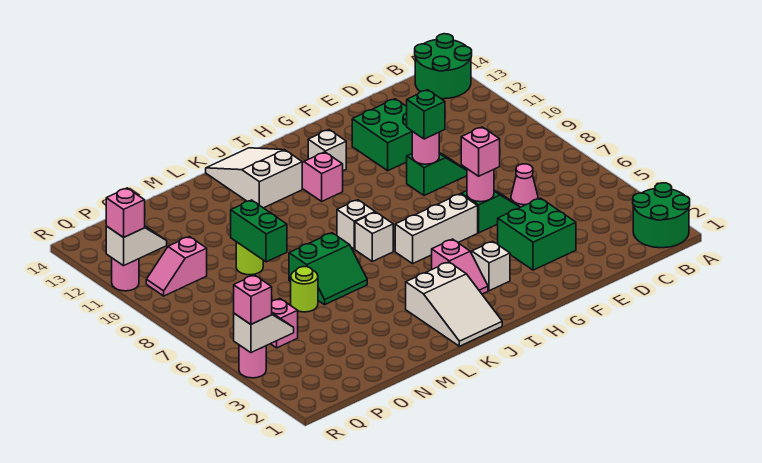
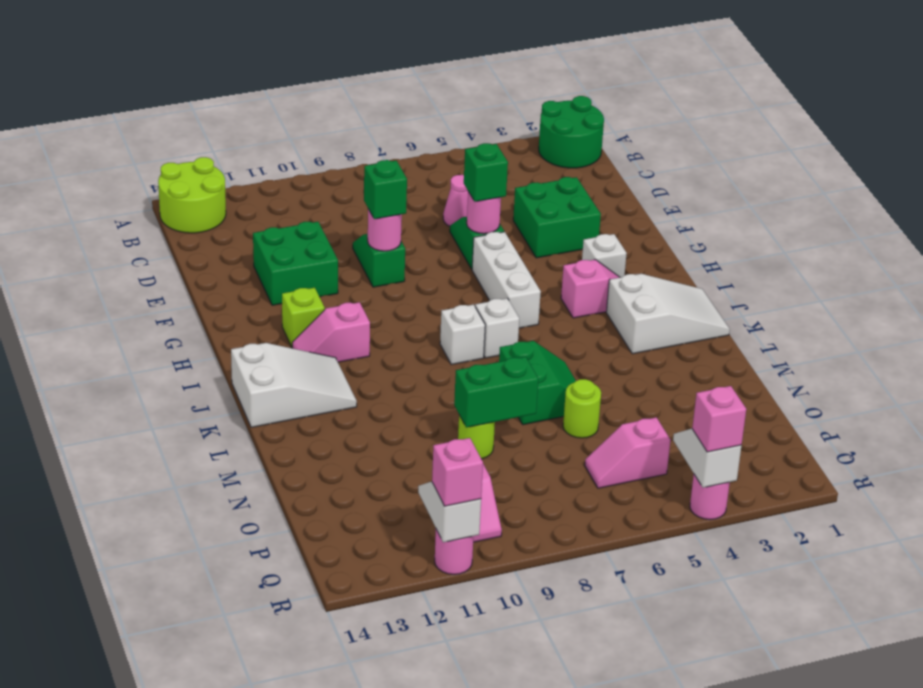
green 2x2 round brick [415,34,472,99] -> lime 2x2 round brick [158,157,226,233]
pink 1x1 brick [461,127,500,176] -> green 1x1 brick [464,143,508,202]
white 1x1 brick [308,130,346,171] -> lime 1x1 brick [282,288,325,346]
white 2x3 slope [206,148,302,208] -> white 2x3 slope turned to [231,343,357,427]

